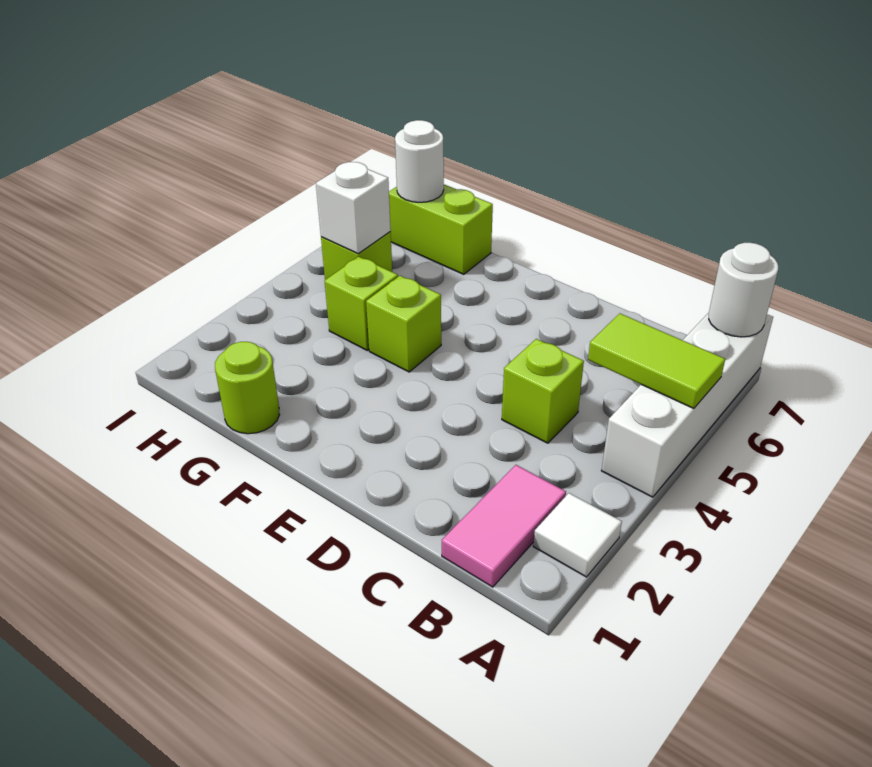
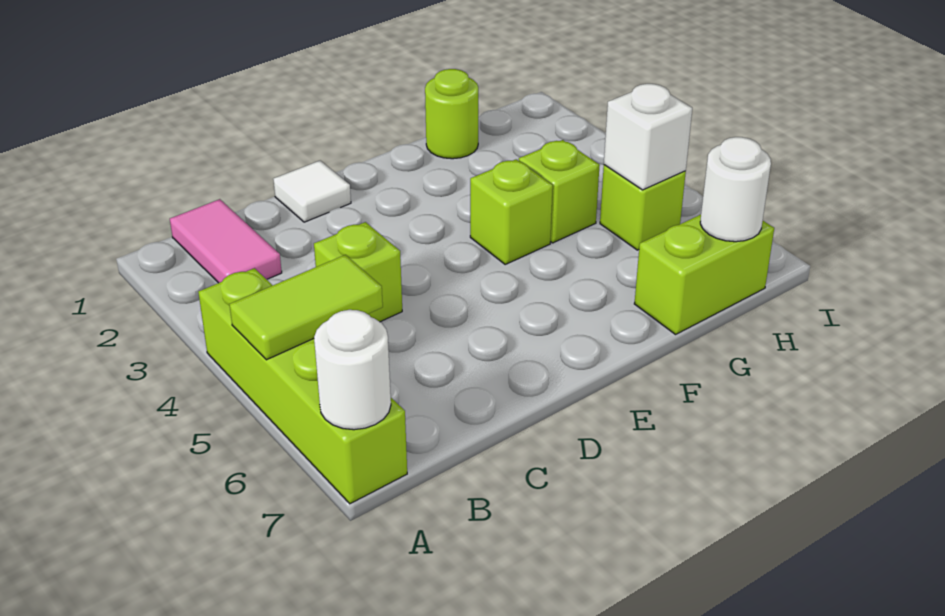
white 1x1 tile [533,493,622,577] -> white 1x1 tile moved to [273,161,351,222]
white 1x4 brick [602,313,773,497] -> lime 1x4 brick [198,268,407,504]

